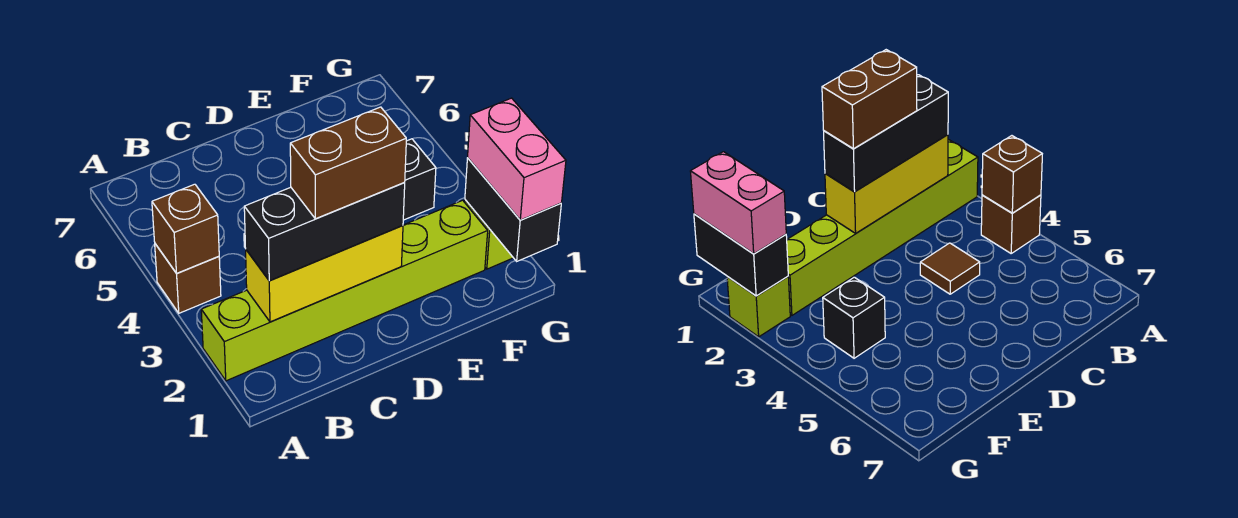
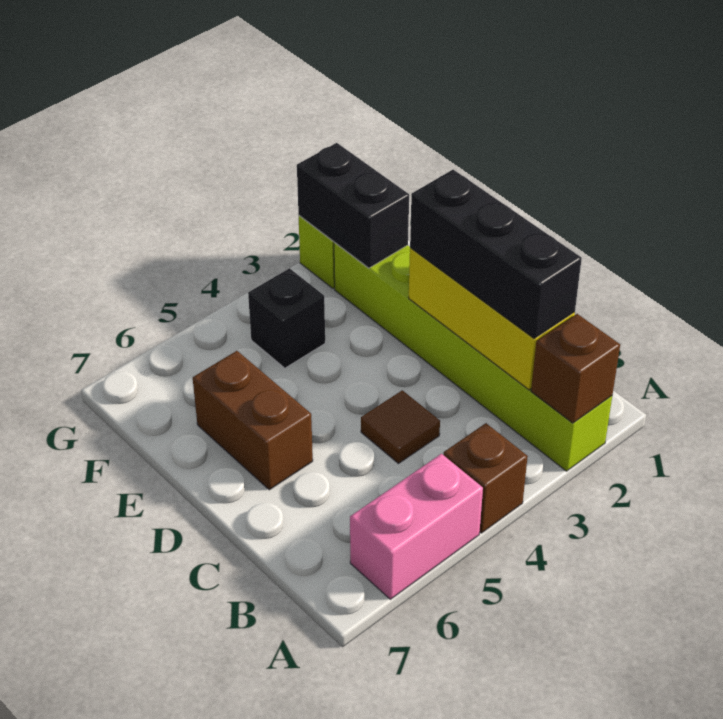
brown 1x1 brick [152,184,219,273] -> brown 1x1 brick moved to [531,314,620,423]
brown 1x2 brick [290,107,406,219] -> brown 1x2 brick moved to [193,351,313,490]
black 1x2 brick [465,158,561,261] -> black 1x2 brick turned to [297,143,409,268]
pink 1x2 brick [468,98,566,220] -> pink 1x2 brick moved to [350,454,483,599]

